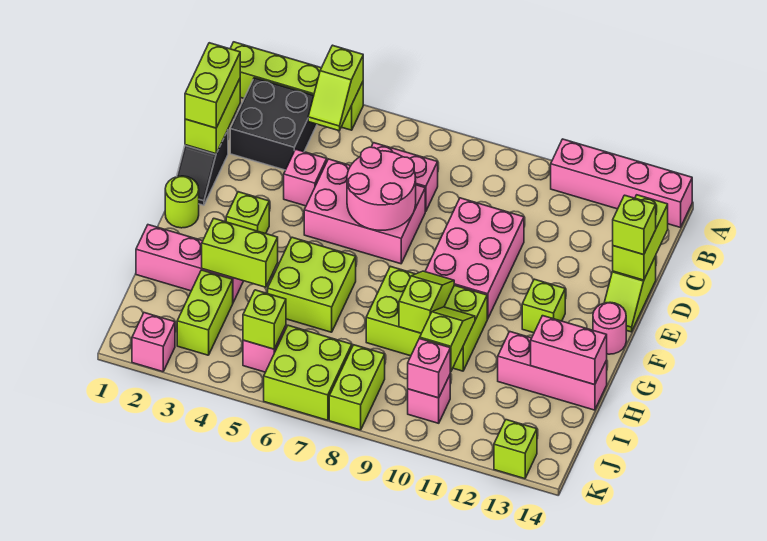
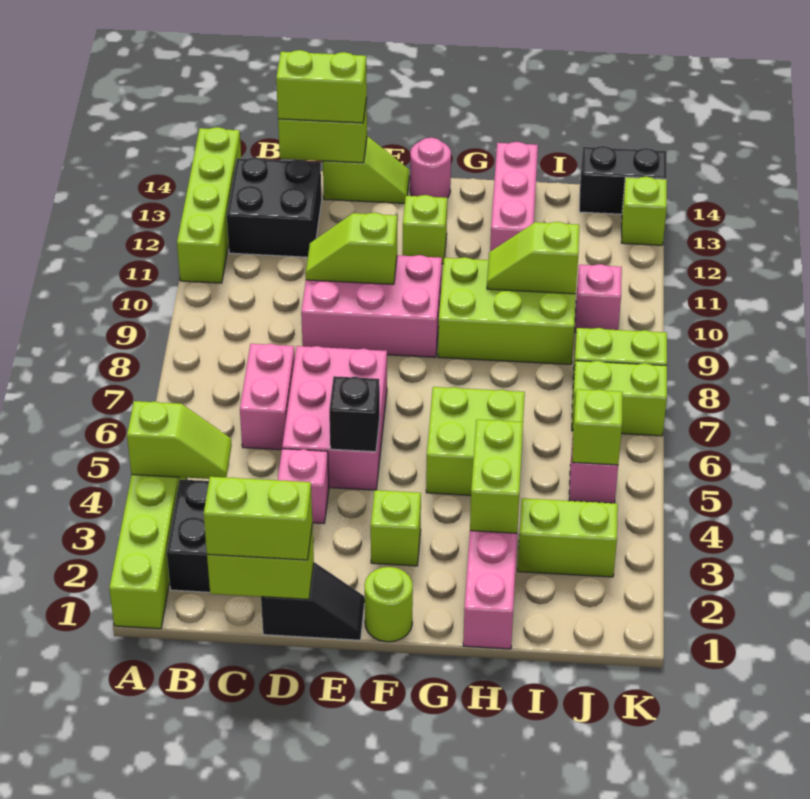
pink 1x4 brick [551,139,692,227] -> lime 1x4 brick [177,127,241,283]
none -> black 2x2 brick [227,157,322,257]
pink 2x2 round brick [347,147,416,230] -> none
lime 1x1 brick [613,195,656,255] -> lime 1x2 brick [276,50,367,123]
none -> black 1x1 brick [329,376,380,452]
lime 2x3 brick [366,266,487,371] -> lime 2x3 brick turned to [438,257,576,364]
lime 1x2 slope [399,271,454,333] -> lime 1x2 slope moved to [306,213,397,284]
pink 1x2 brick [531,316,607,385] -> none
lime 2x2 brick [264,325,352,420] -> lime 1x2 brick [572,361,667,436]
pink 1x1 brick [408,338,450,398] -> none
none -> black 1x2 brick [579,146,667,214]
pink 1x1 brick [132,313,175,372] -> none

